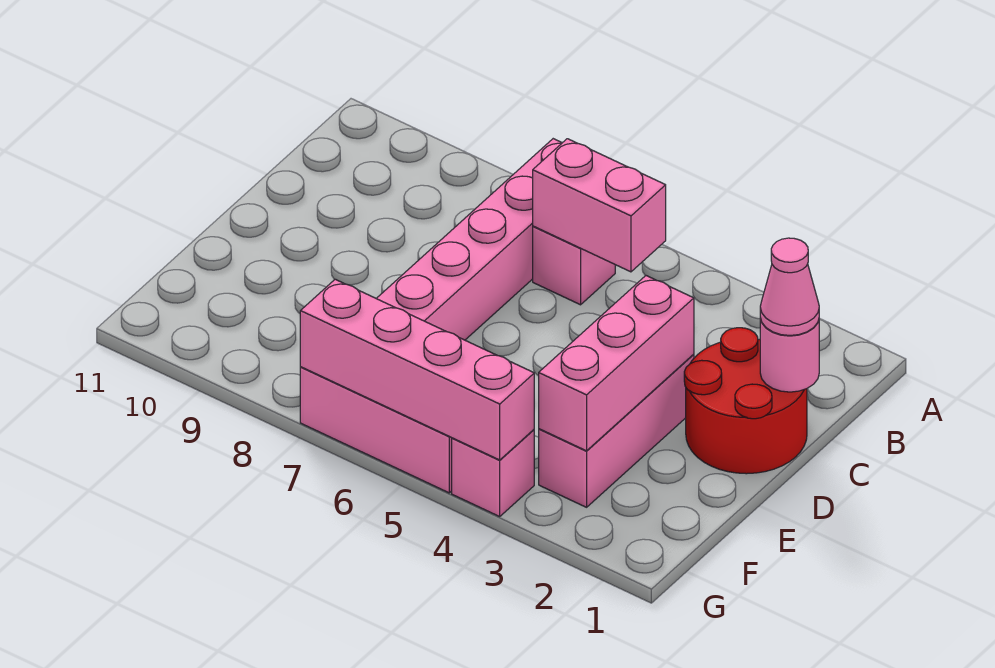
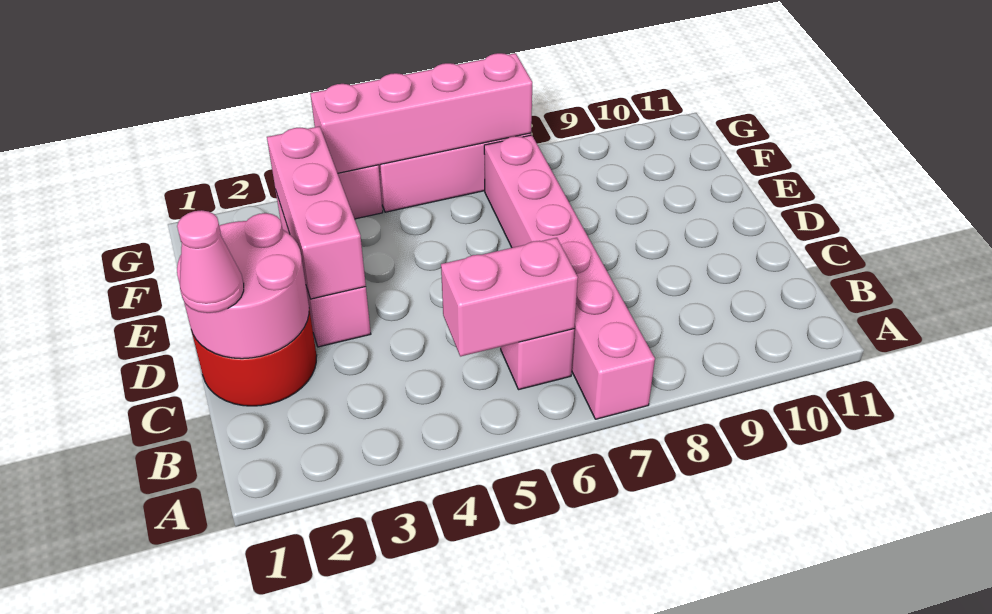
pink 1x1 round brick [760,318,819,392] -> pink 2x2 round brick [177,213,309,359]

